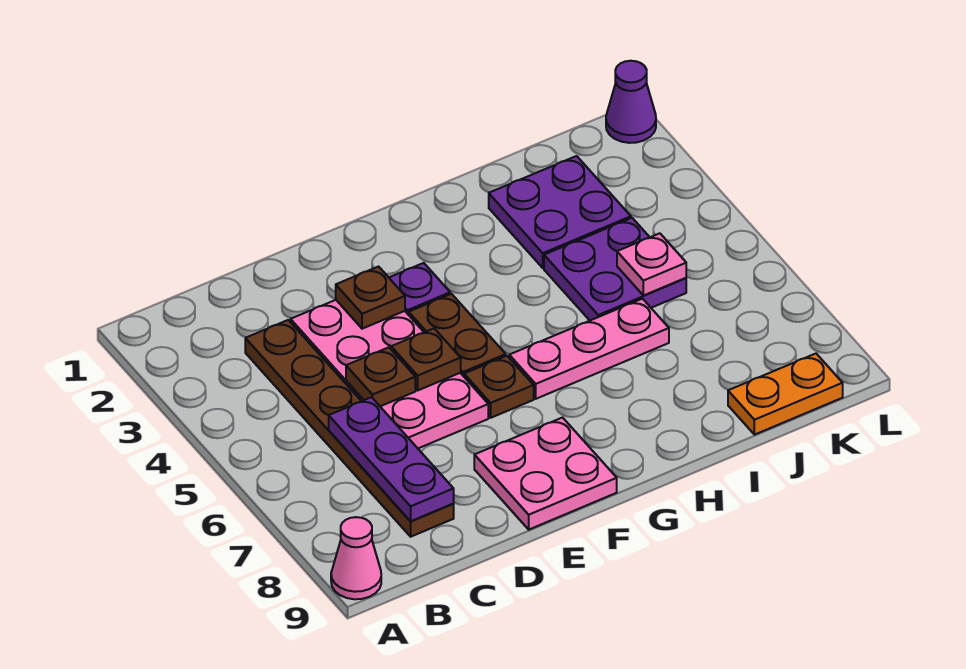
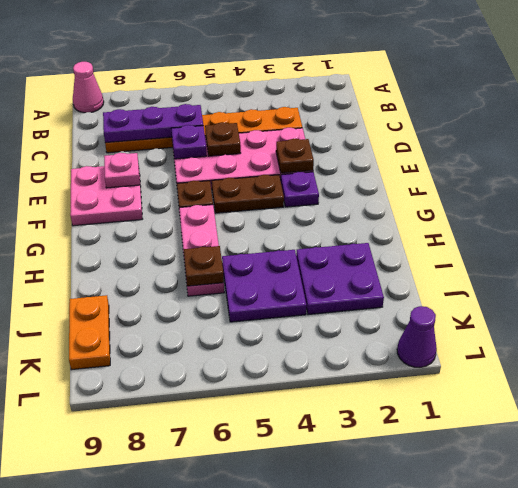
brown 1x6 plate [245,320,454,537] -> orange 1x6 plate [105,107,302,153]
none -> purple 1x1 plate [171,125,207,159]
brown 1x1 plate [391,328,461,390] -> brown 1x1 plate moved to [183,246,224,286]
pink 1x1 plate [617,233,686,296] -> pink 1x1 plate moved to [104,153,140,188]

